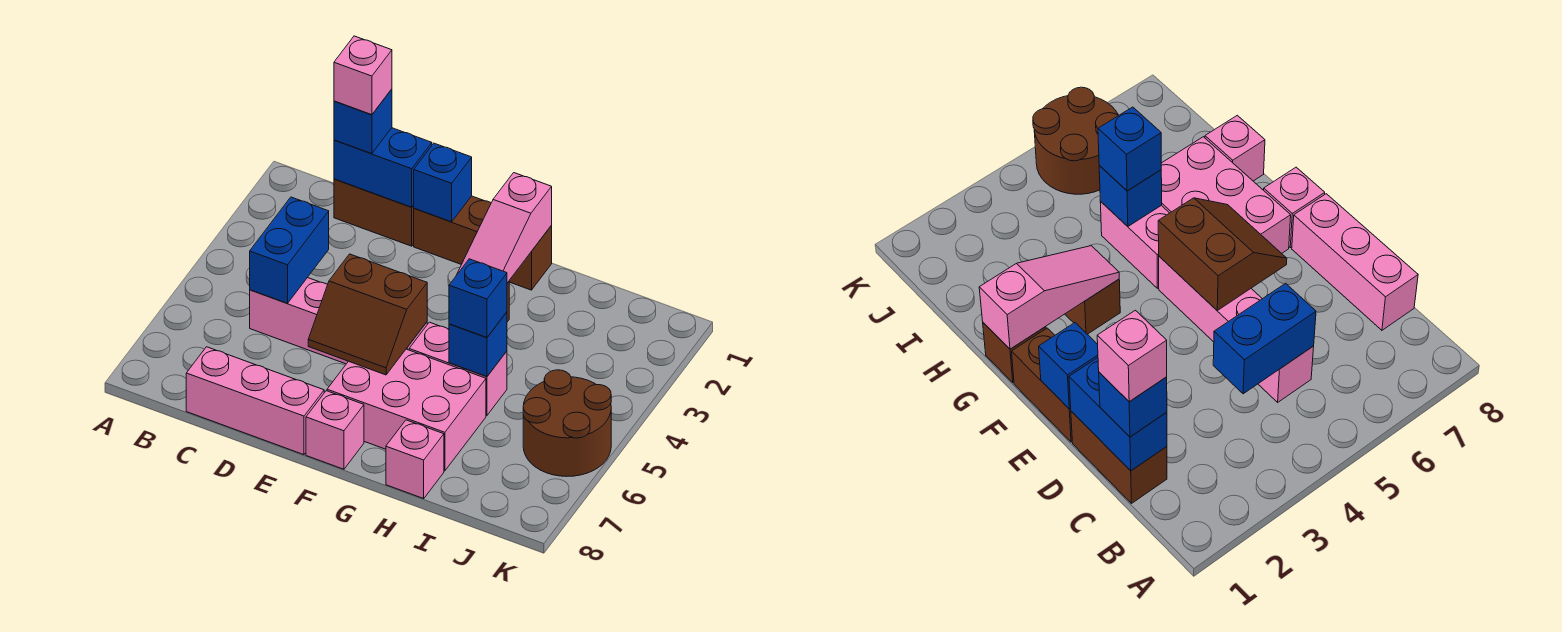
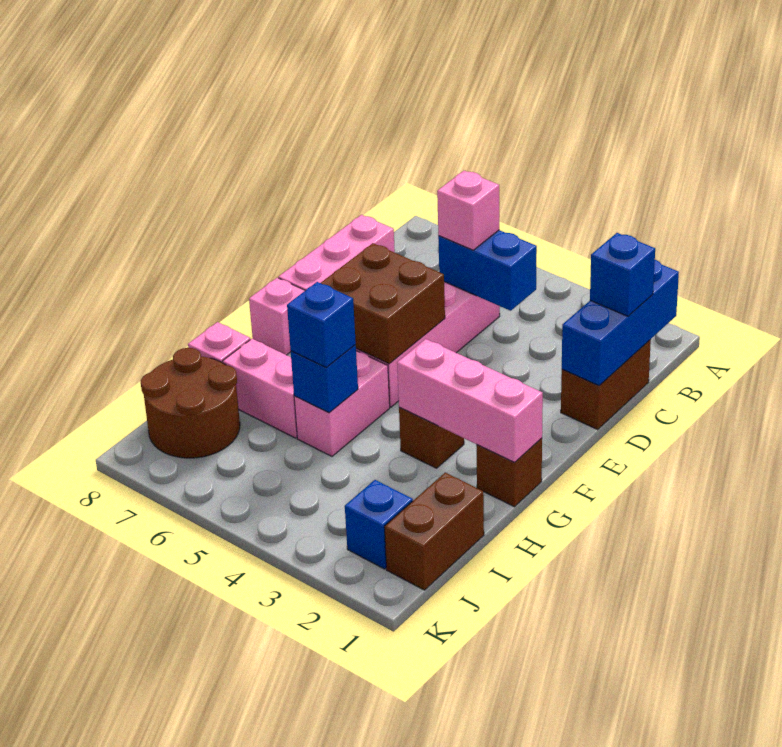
blue 1x2 brick [334,128,432,207] -> blue 1x3 brick [562,260,679,386]
pink 1x1 brick [334,36,392,115] -> pink 1x1 brick moved to [437,171,499,250]
brown 1x2 brick [414,196,491,264] -> brown 1x2 brick moved to [384,473,484,590]
blue 1x1 brick [413,143,472,222] -> blue 1x1 brick moved to [345,480,413,569]
brown 2x2 slope [308,254,427,375] -> brown 2x2 brick [321,243,445,364]
pink 2x3 brick [327,349,486,471] -> pink 1x2 brick [223,339,297,438]
pink 1x3 slope [457,173,552,283] -> pink 1x3 brick [397,339,543,462]
brown 2x2 round brick [523,370,611,477] -> brown 2x2 round brick moved to [141,348,240,458]

